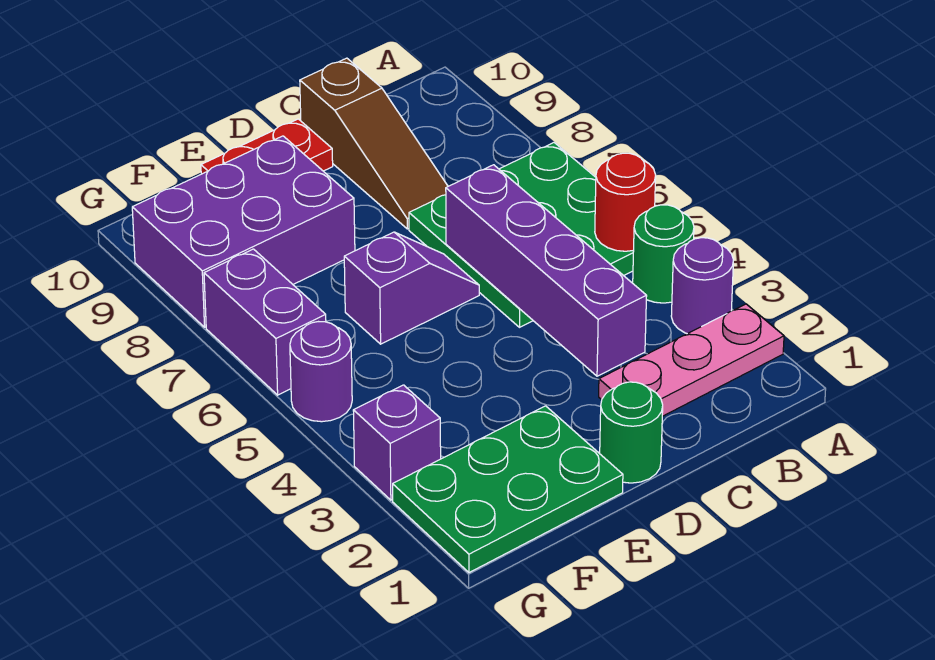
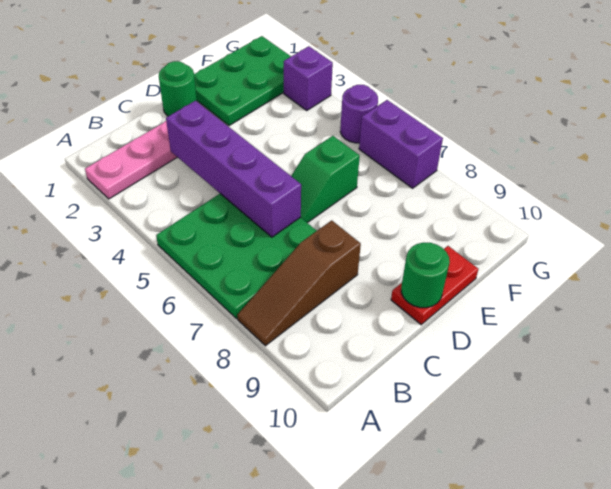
purple 1x1 round brick [671,238,733,334] -> none
green 1x1 round brick [633,205,694,303] -> green 1x1 round brick moved to [401,243,450,308]
red 1x1 round brick [595,153,656,251] -> none
brown 1x3 slope [300,58,448,229] -> brown 1x3 slope turned to [237,220,361,346]
purple 1x2 slope [344,232,479,344] -> green 1x2 slope [291,136,360,223]
purple 2x3 brick [132,136,355,327] -> none

